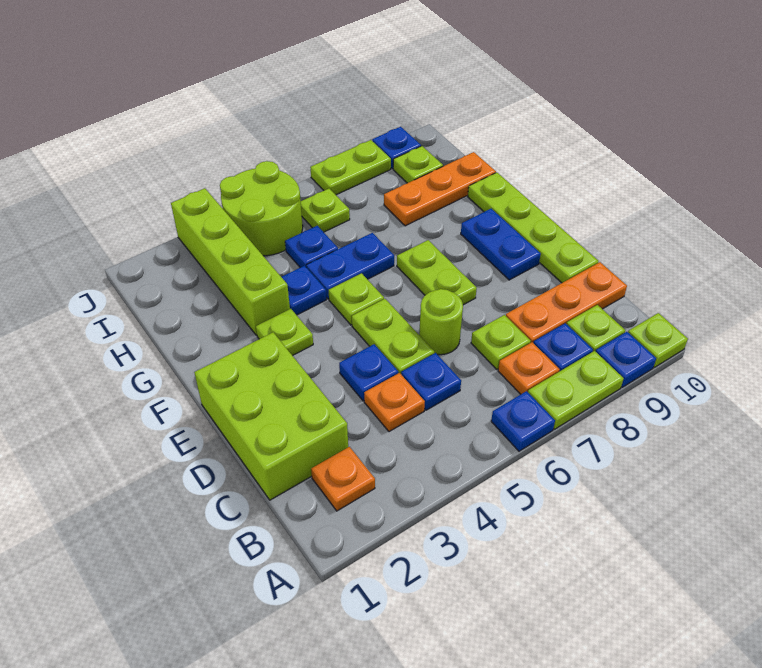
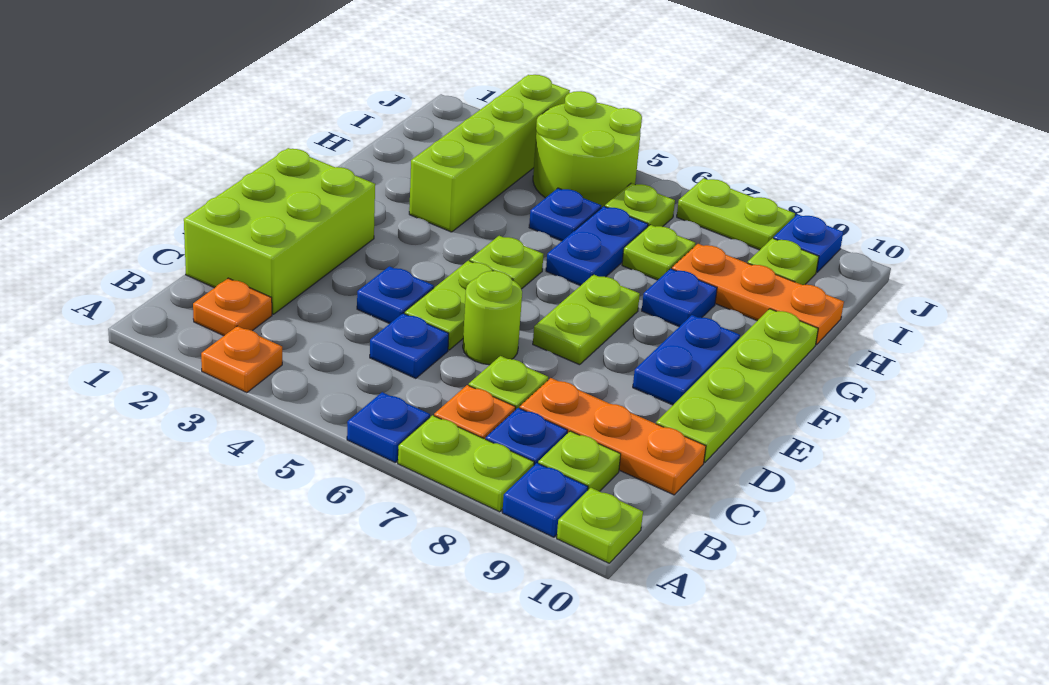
orange 1x1 plate [364,373,425,432] -> orange 1x1 plate moved to [201,326,282,393]
lime 1x1 plate [256,309,313,356] -> lime 1x1 plate moved to [622,225,695,280]
blue 1x1 plate [282,266,326,315] -> blue 1x1 plate moved to [642,269,717,327]
blue 1x2 plate [306,233,394,299] -> blue 1x2 plate turned to [546,206,648,286]

